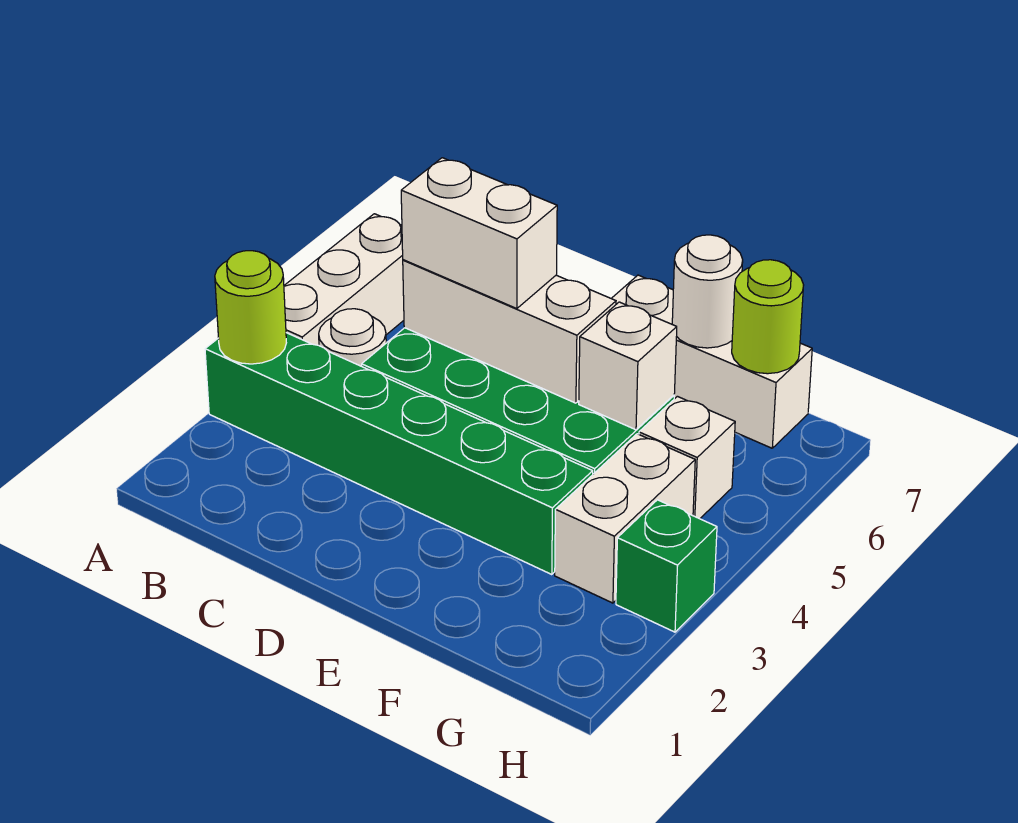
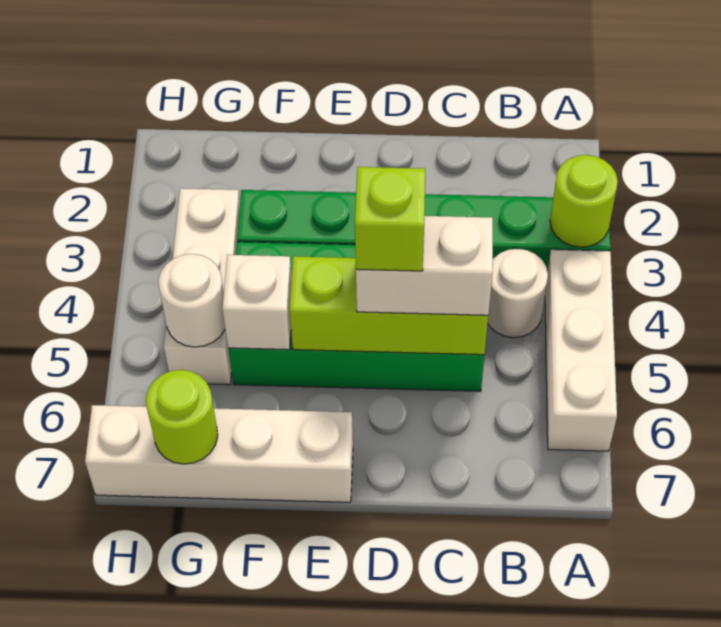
white 1x3 brick [403,260,616,403] -> lime 1x3 brick [290,256,488,355]
none -> lime 1x1 brick [355,167,425,271]
white 1x3 brick [611,275,812,448] -> white 1x4 brick [85,405,353,502]
white 1x1 round brick [672,235,743,348] -> white 1x1 round brick moved to [158,254,225,347]
green 1x1 brick [616,500,717,632] -> none

